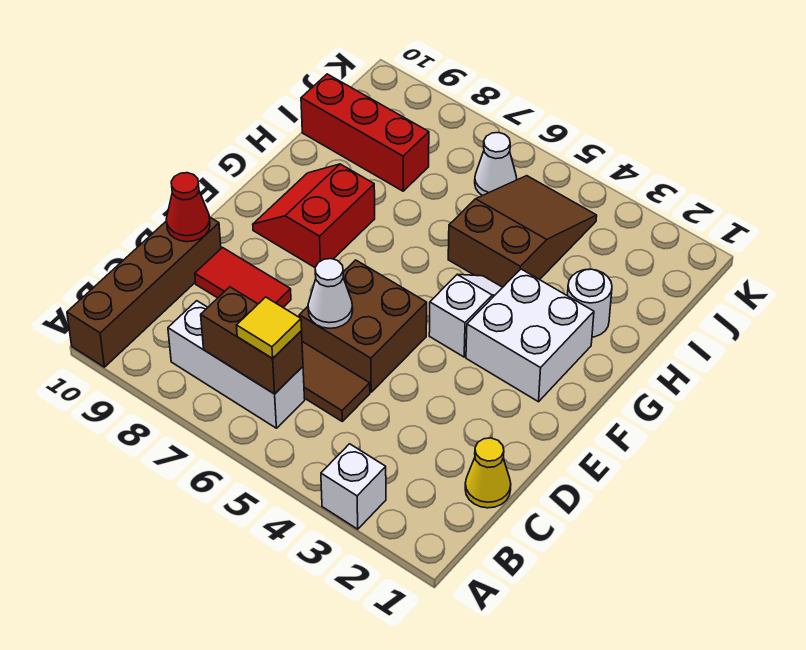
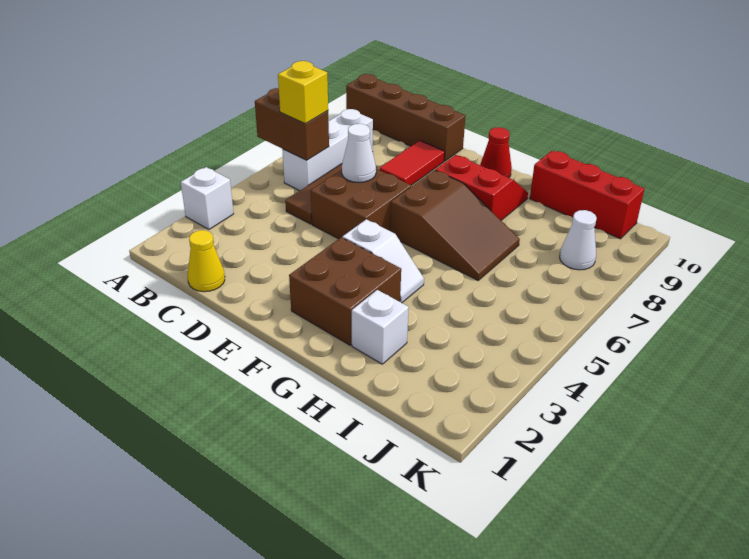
brown 1x2 brick [201,287,303,394] -> brown 1x2 brick turned to [255,88,329,160]
yellow 1x1 tile [237,297,302,359] -> yellow 1x1 brick [278,61,328,124]
red 1x1 cone [166,173,210,242] -> red 1x1 cone moved to [480,127,512,178]
white 2x2 brick [466,269,594,402] -> brown 2x2 brick [289,237,401,345]
white 1x1 round brick [567,269,612,337] -> white 1x1 brick [352,290,409,364]
brown 2x3 slope [448,176,597,287] -> brown 2x3 slope moved to [390,170,520,280]
red 1x3 brick [301,74,429,191] -> red 1x3 brick turned to [530,151,644,239]
white 1x1 cone [475,133,517,196] -> white 1x1 cone moved to [560,210,597,270]

